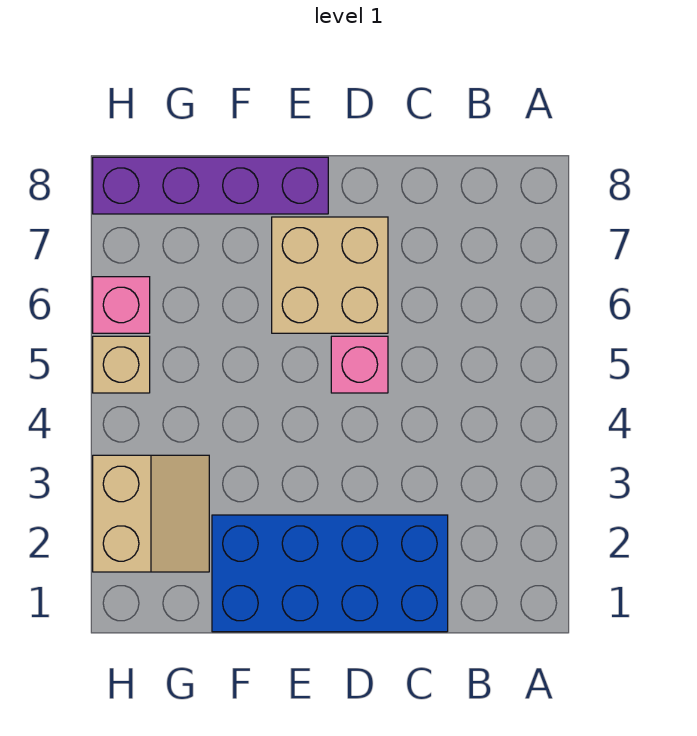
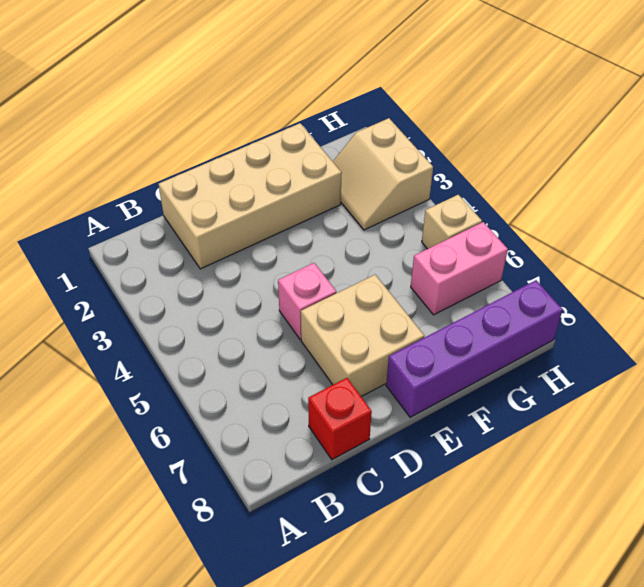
blue 2x4 brick [212,515,448,632] -> tan 2x4 brick [159,123,342,269]
none -> red 1x1 brick [308,378,372,460]
pink 1x1 brick [93,277,150,333] -> pink 1x2 brick [411,222,508,315]

